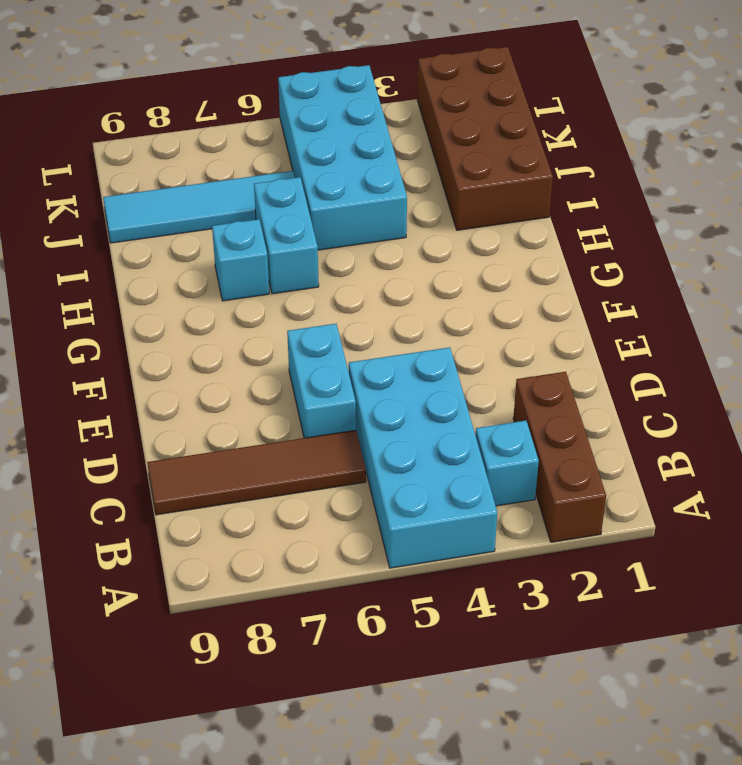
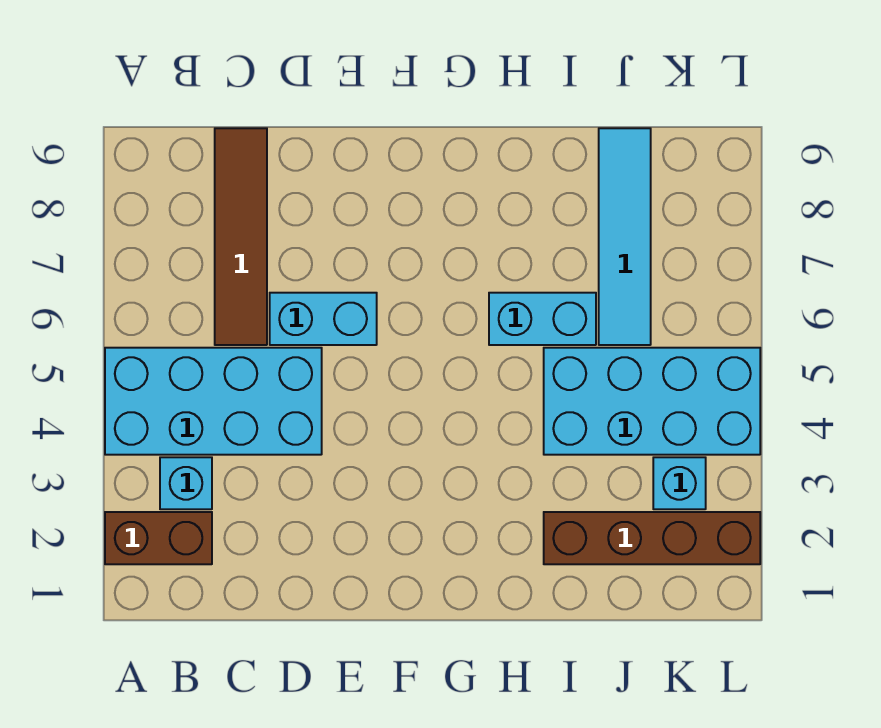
brown 1x3 brick [513,372,606,542] -> brown 1x2 brick [105,512,212,564]
cyan 1x1 brick [212,219,269,301] -> cyan 1x1 brick moved to [653,457,706,509]
brown 2x4 brick [417,47,553,230] -> brown 1x4 brick [544,512,760,564]

